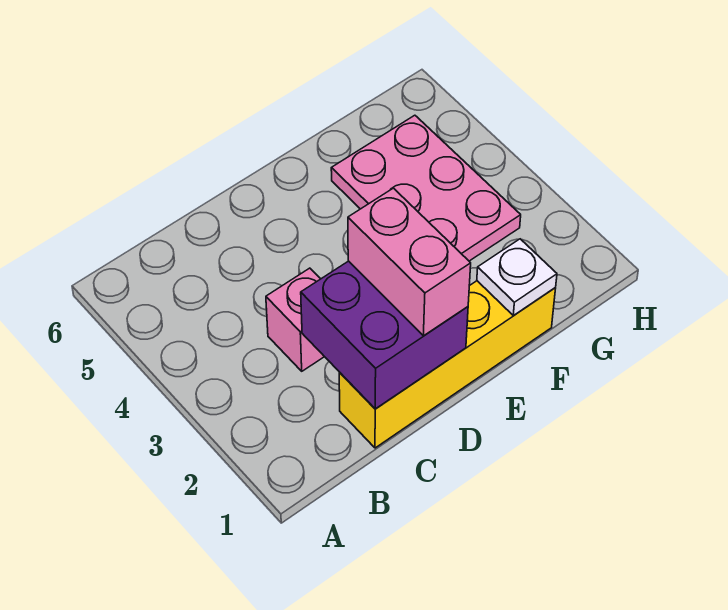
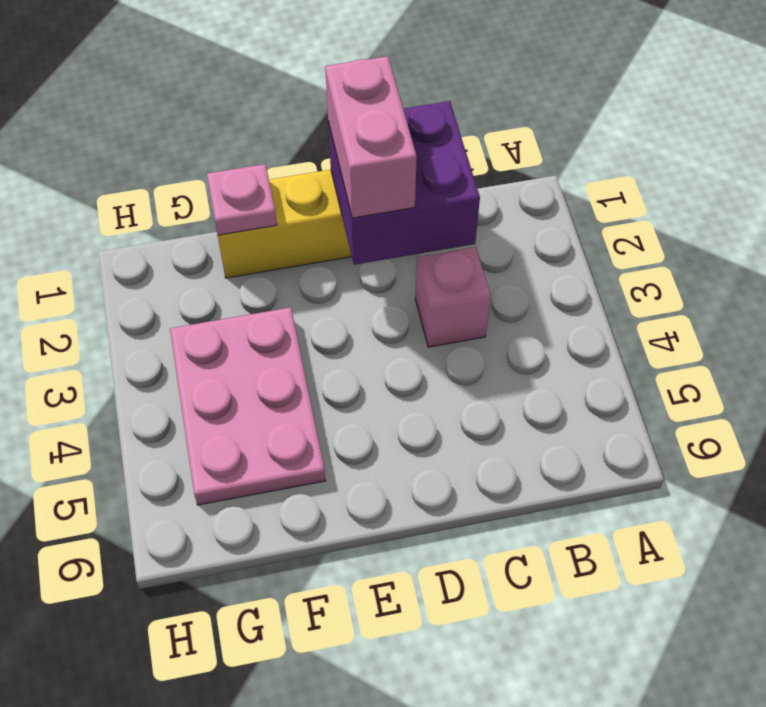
white 1x1 plate [477,239,557,315] -> pink 1x1 plate [207,164,277,235]

